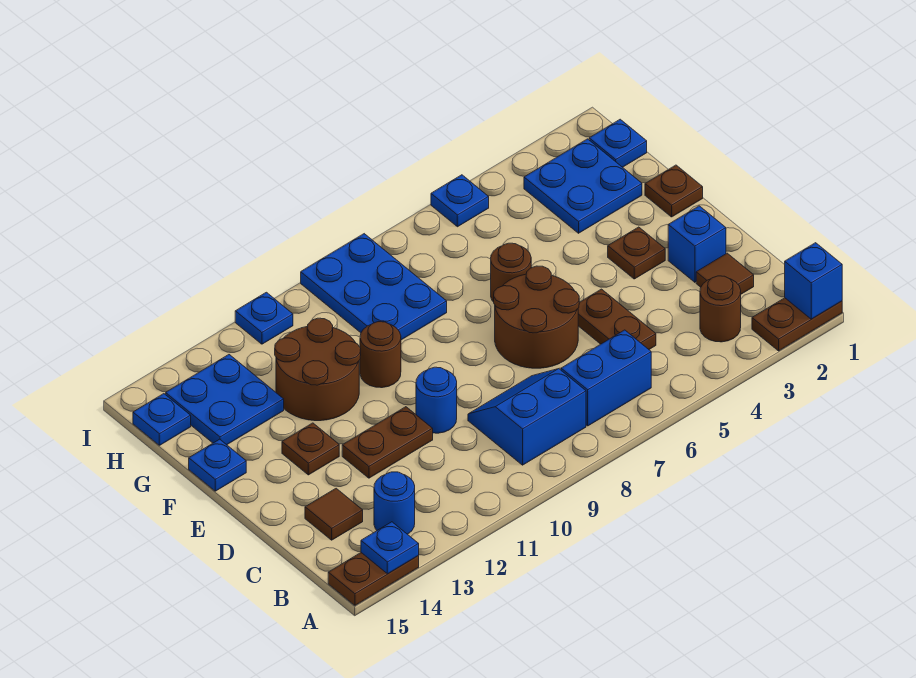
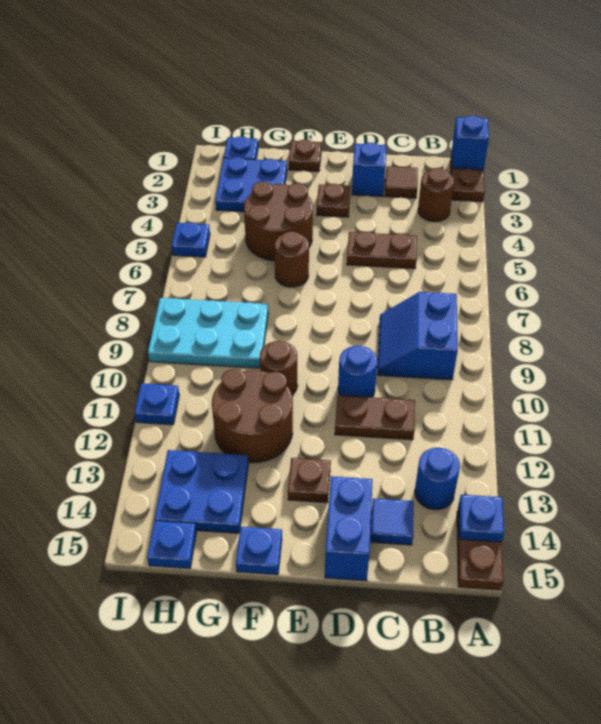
blue 1x2 brick [561,330,651,426] -> blue 1x2 brick moved to [325,476,373,581]
brown 1x1 tile [305,488,363,540] -> blue 1x1 tile [371,498,414,545]
brown 2x2 round brick [494,266,579,368] -> brown 2x2 round brick moved to [244,182,313,261]
brown 1x2 plate [342,407,433,478] -> brown 1x2 plate turned to [335,395,415,440]
blue 2x3 plate [301,234,447,340] -> cyan 2x3 plate [148,298,268,368]

